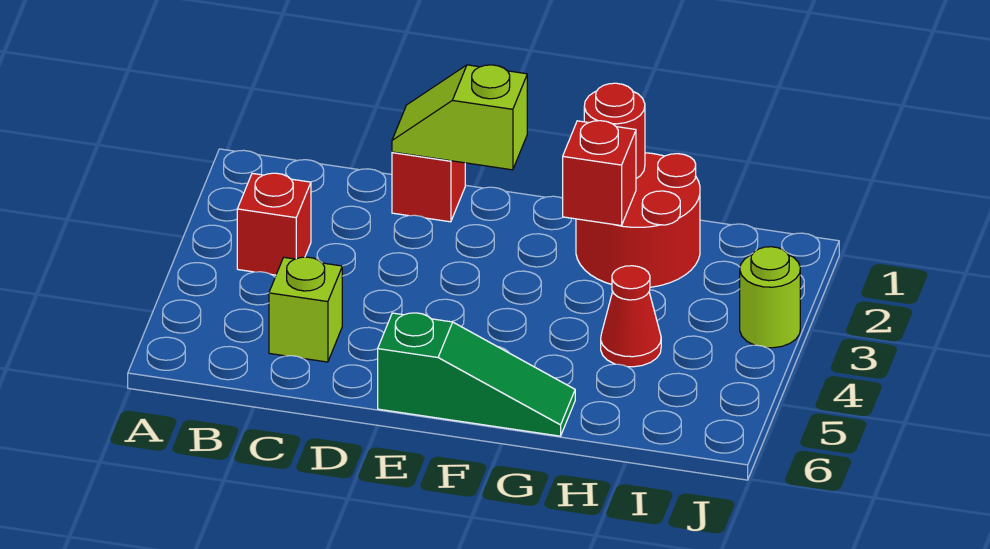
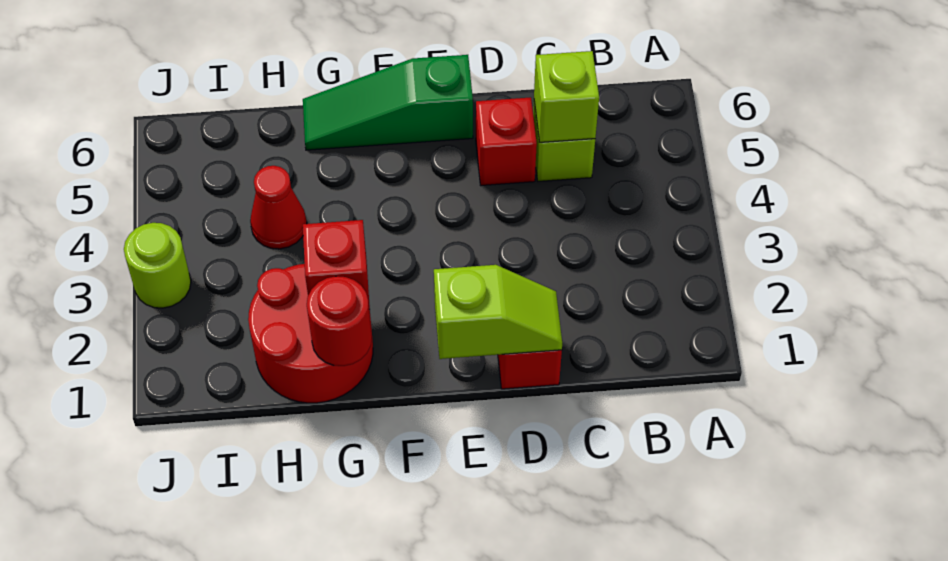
red 1x1 brick [237,173,311,275] -> red 1x1 brick moved to [476,97,537,186]
none -> lime 1x1 brick [534,51,599,142]

